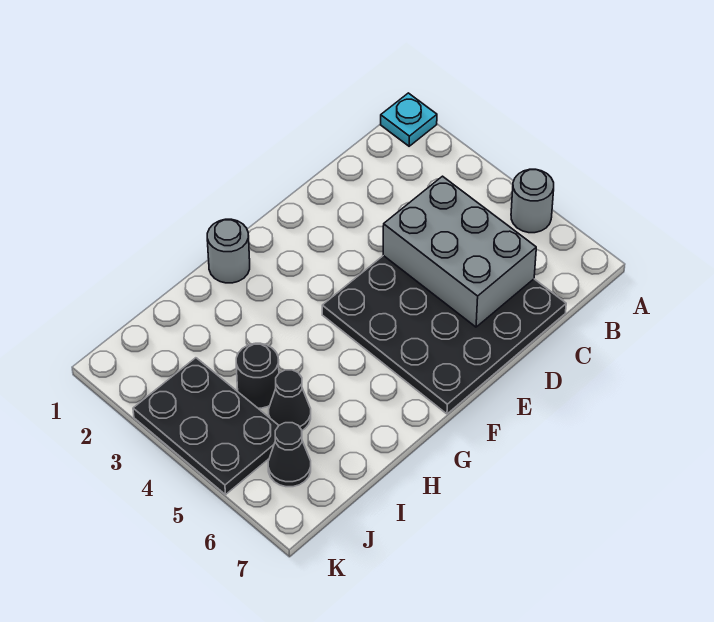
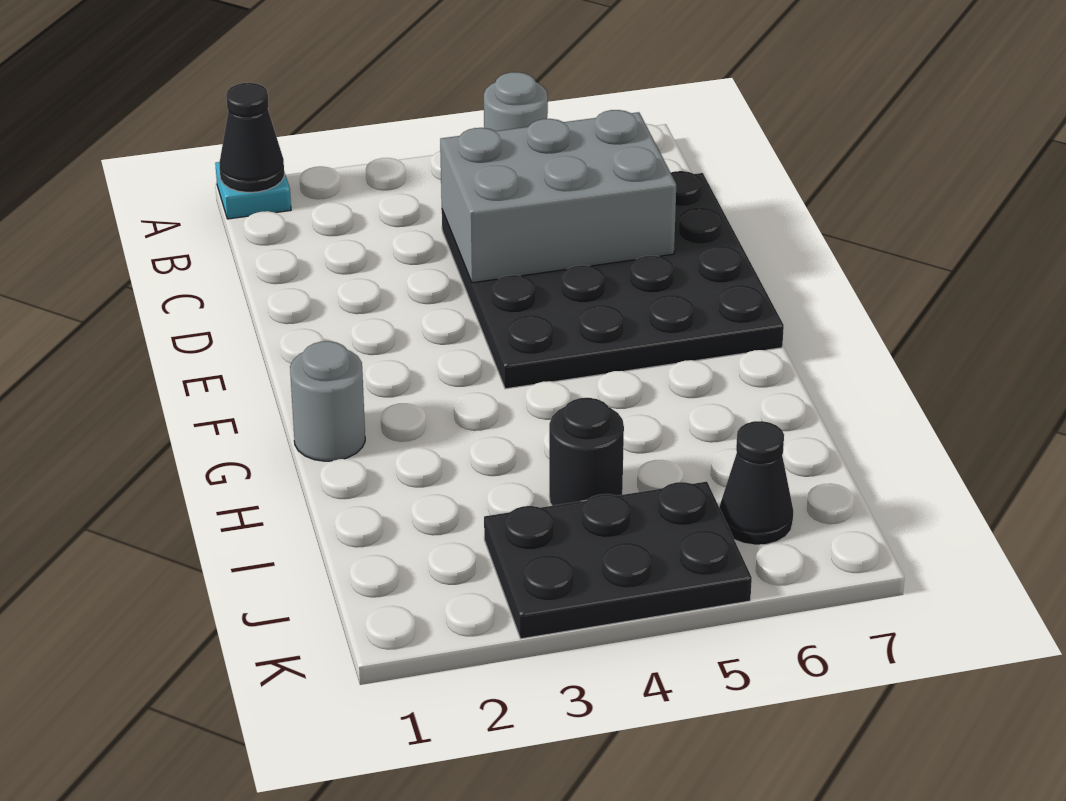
black 1x1 cone [269,370,311,430] -> black 1x1 cone moved to [220,83,284,192]

